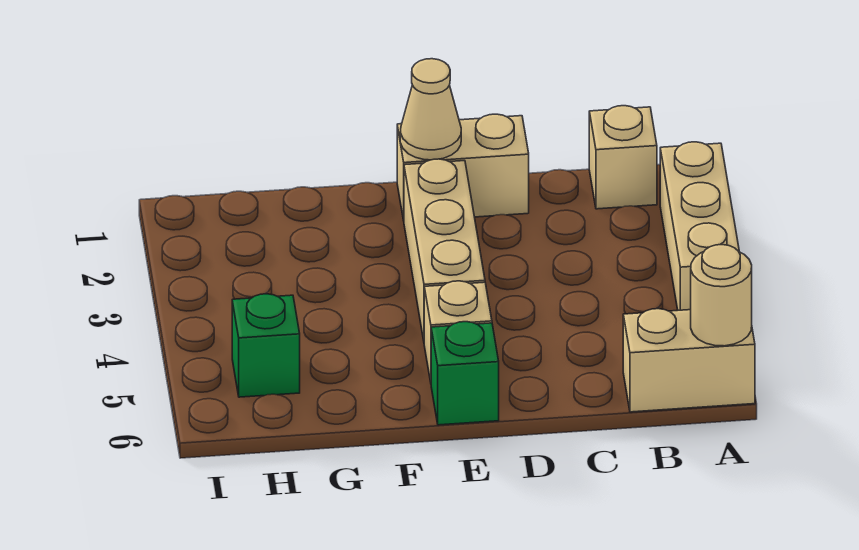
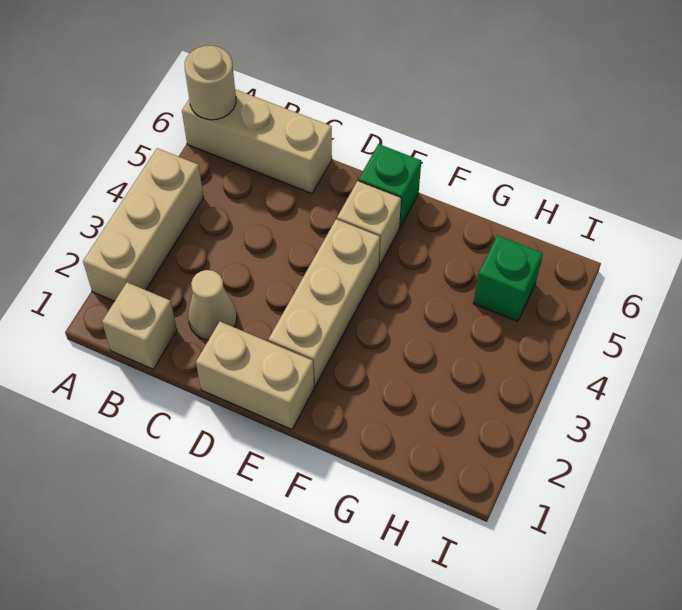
tan 1x2 brick [623,309,755,412] -> tan 1x3 brick [182,89,332,194]
tan 1x1 cone [400,59,461,160] -> tan 1x1 cone moved to [188,270,237,340]

